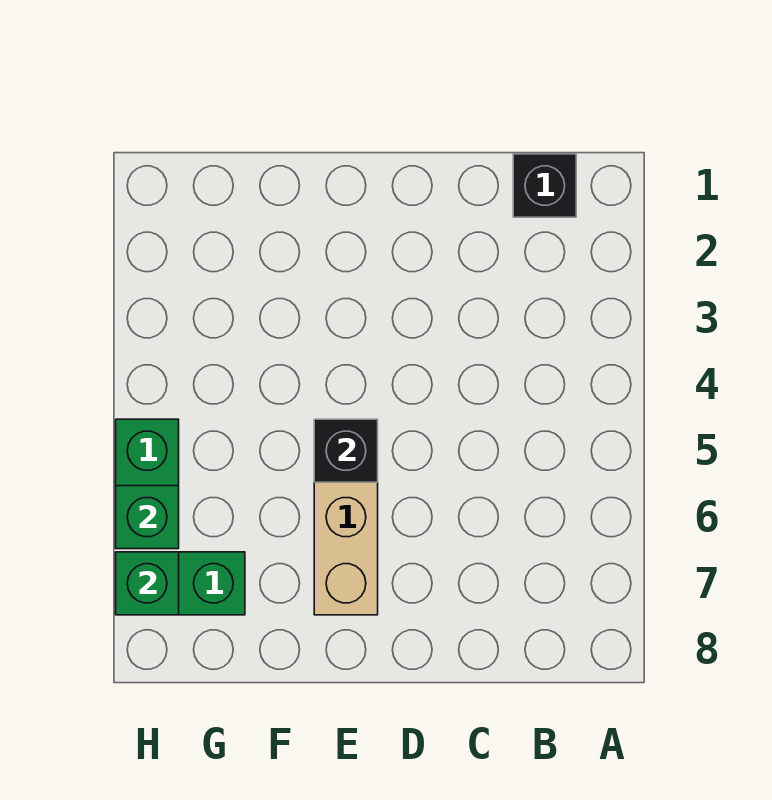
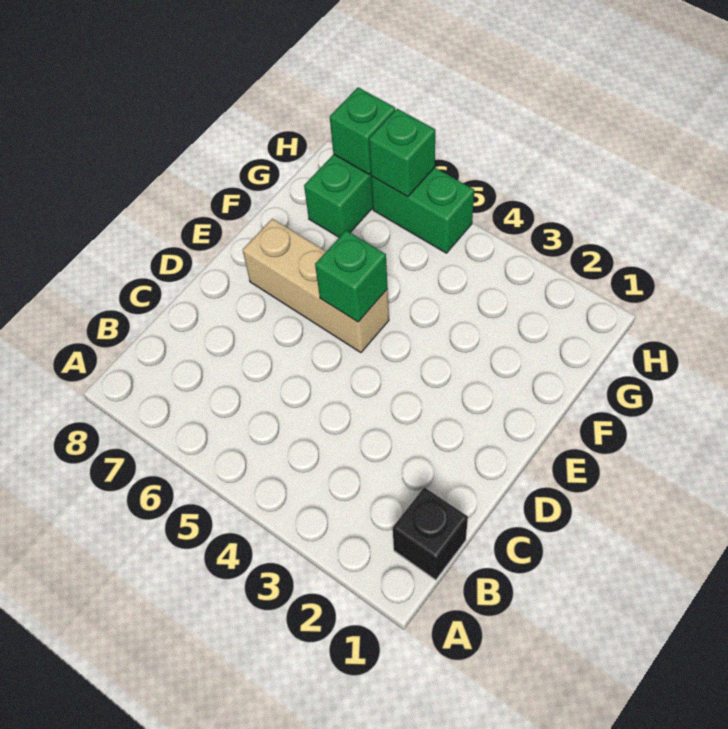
black 1x1 brick [314,419,378,482] -> green 1x1 brick [315,231,388,322]

